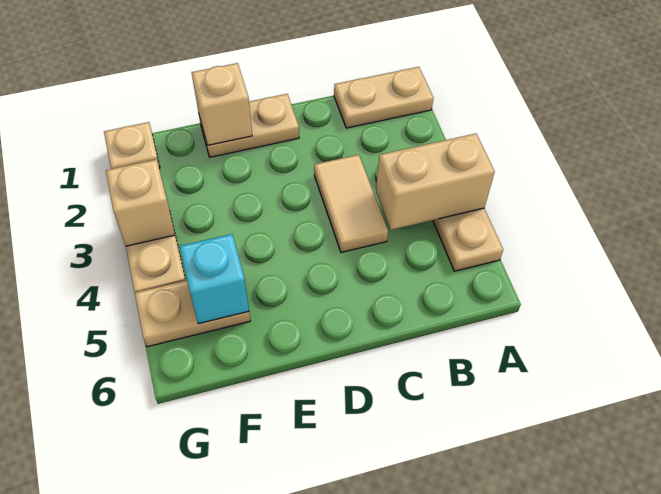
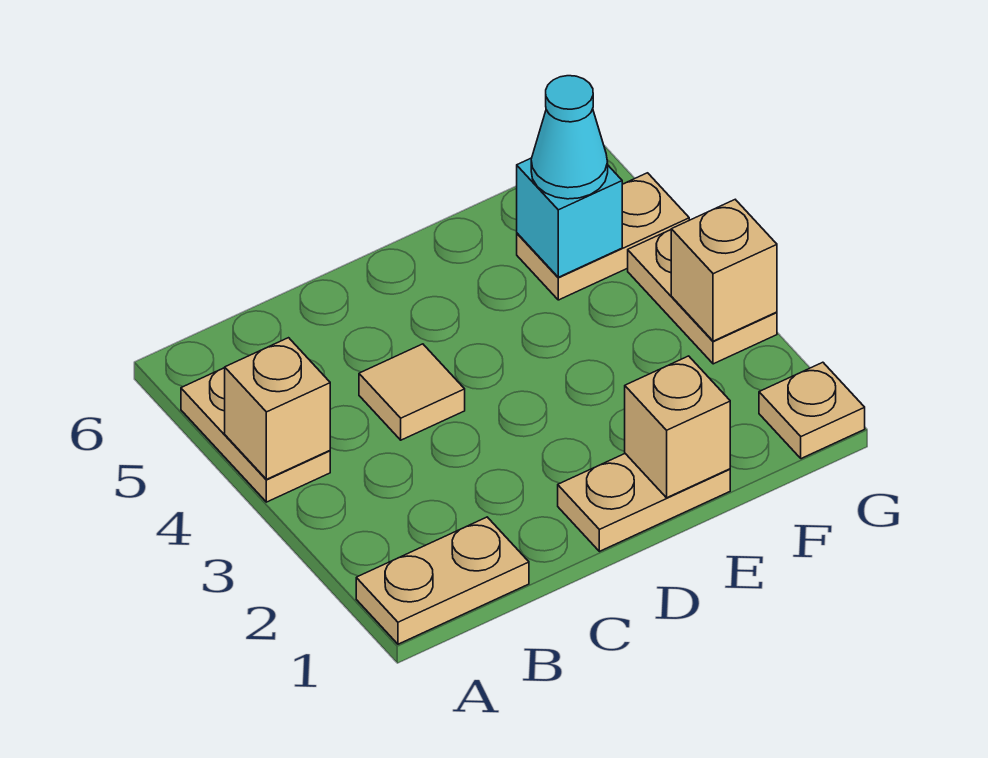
tan 1x2 brick [376,134,495,230] -> tan 1x1 brick [225,338,330,479]
tan 1x2 tile [314,155,388,252] -> tan 1x1 tile [359,344,465,440]
none -> cyan 1x1 cone [531,76,608,199]

